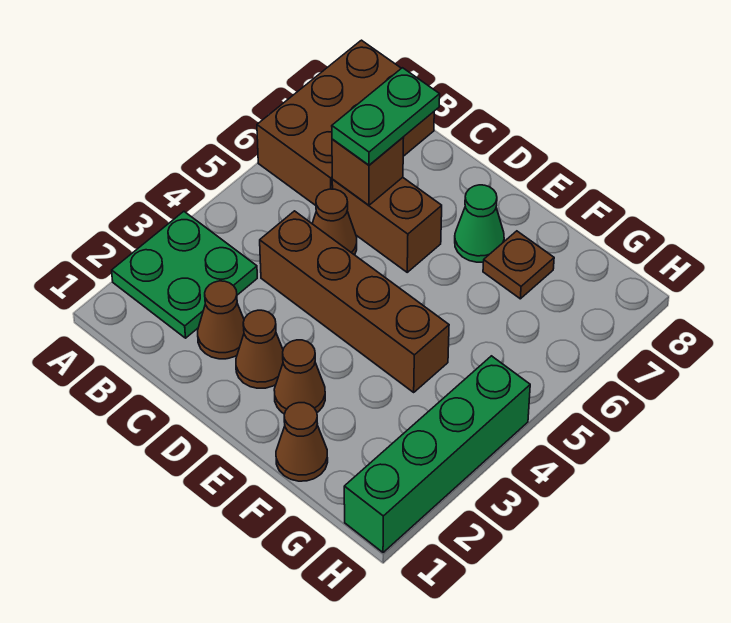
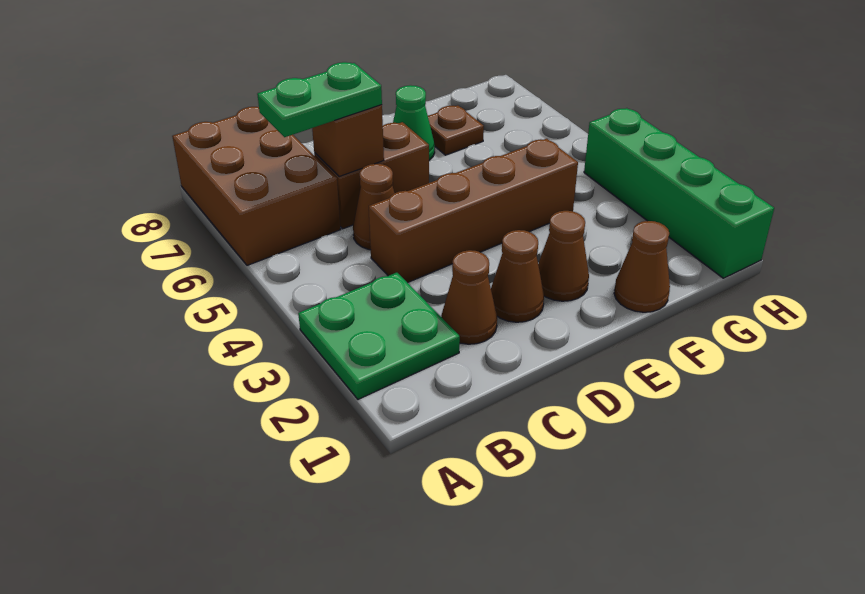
green 1x2 plate [332,68,440,165] -> green 1x2 plate turned to [257,62,382,137]

